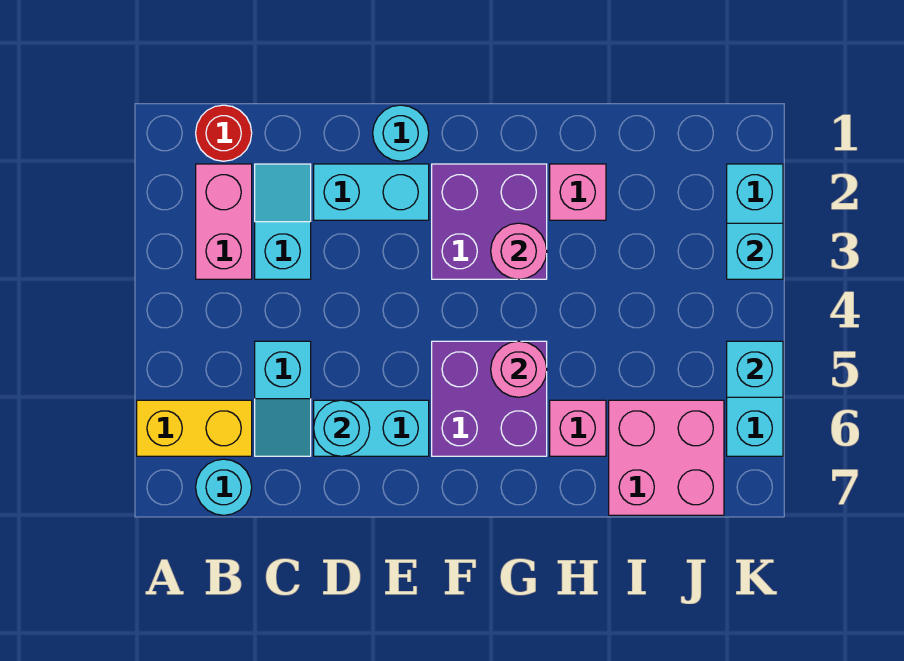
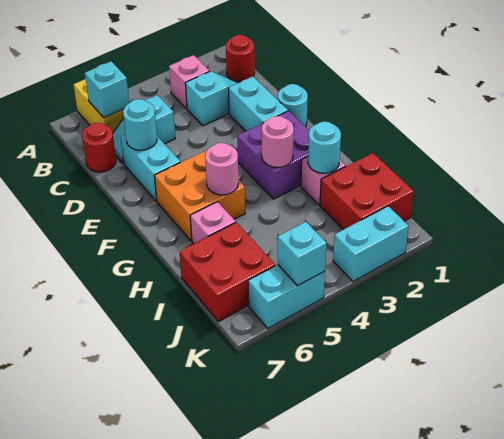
pink 1x2 brick [196,164,252,279] -> pink 1x1 brick [169,55,209,109]
cyan 1x1 round brick [196,459,252,515] -> cyan 1x1 round brick moved to [308,122,341,173]
none -> red 1x1 round brick [82,123,116,172]
purple 2x2 brick [432,341,547,456] -> orange 2x2 brick [154,150,245,241]
none -> red 2x2 brick [320,153,414,230]
pink 2x2 brick [609,400,724,515] -> red 2x2 brick [179,222,275,322]
cyan 1x1 brick [727,223,783,279] -> cyan 1x1 brick moved to [85,61,129,118]

